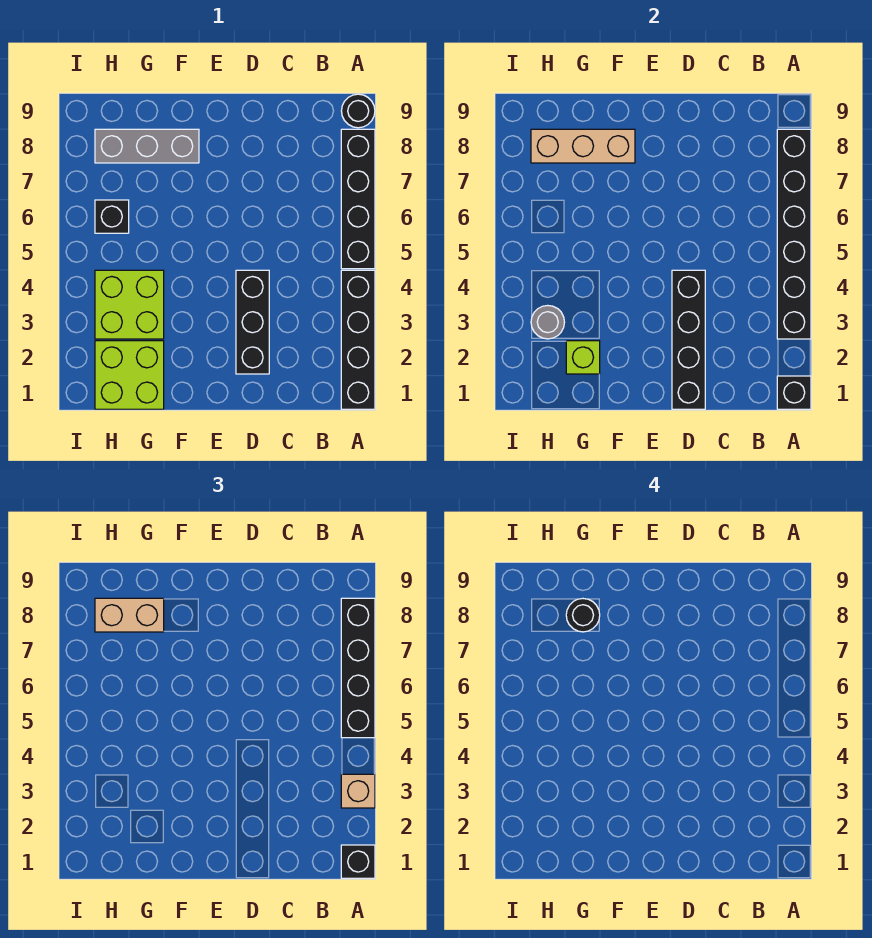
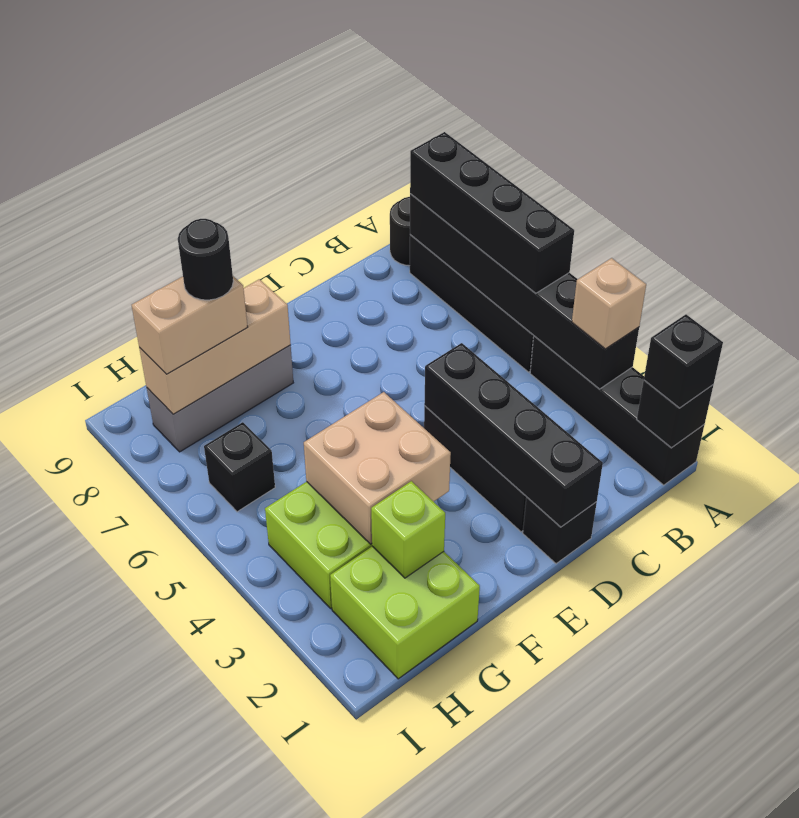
none -> black 1x1 brick [523,497,597,564]
none -> tan 2x2 brick [304,392,451,544]
grey 1x1 round brick [531,305,565,339] -> none

